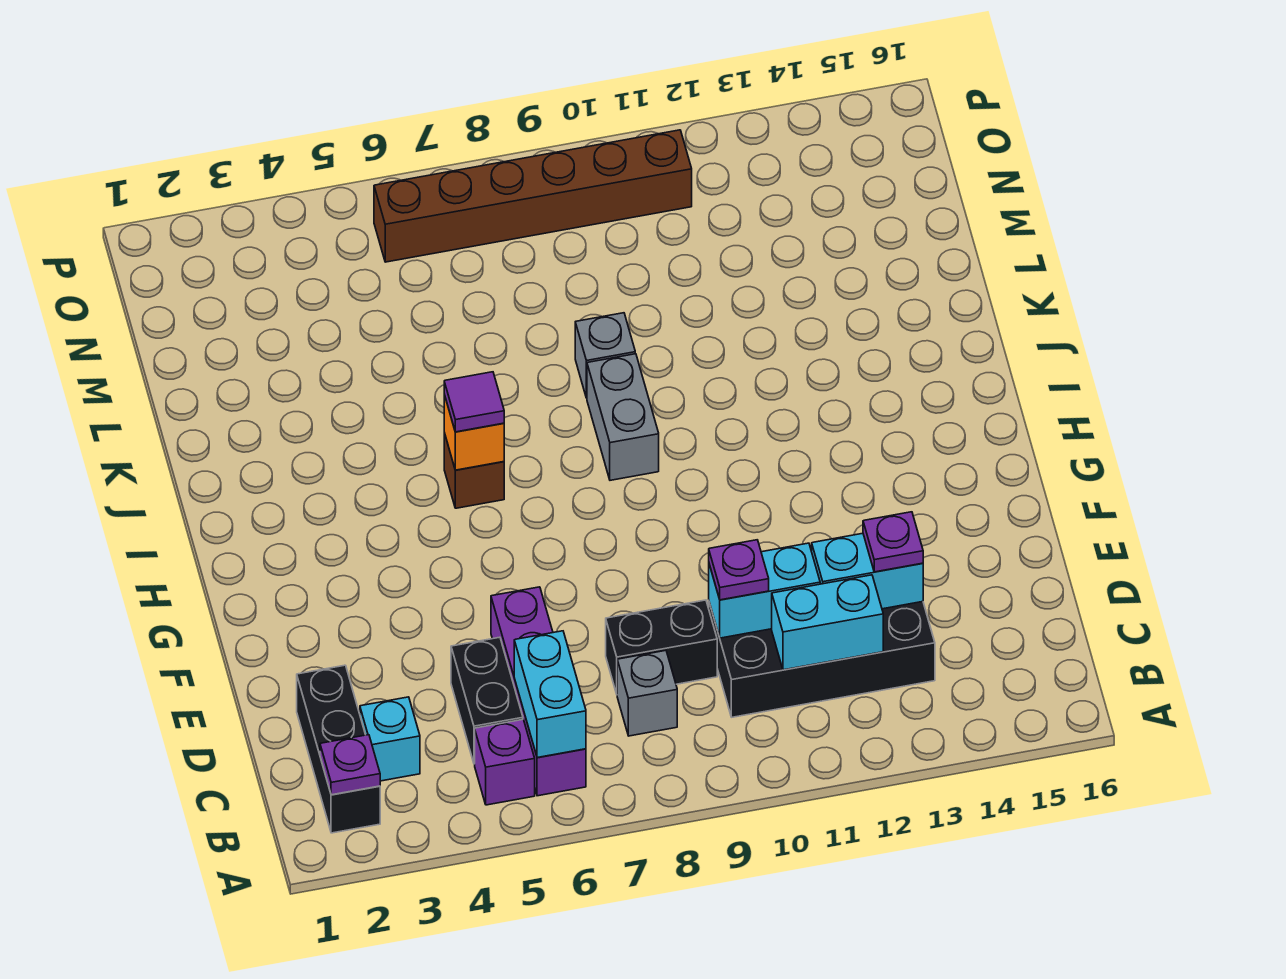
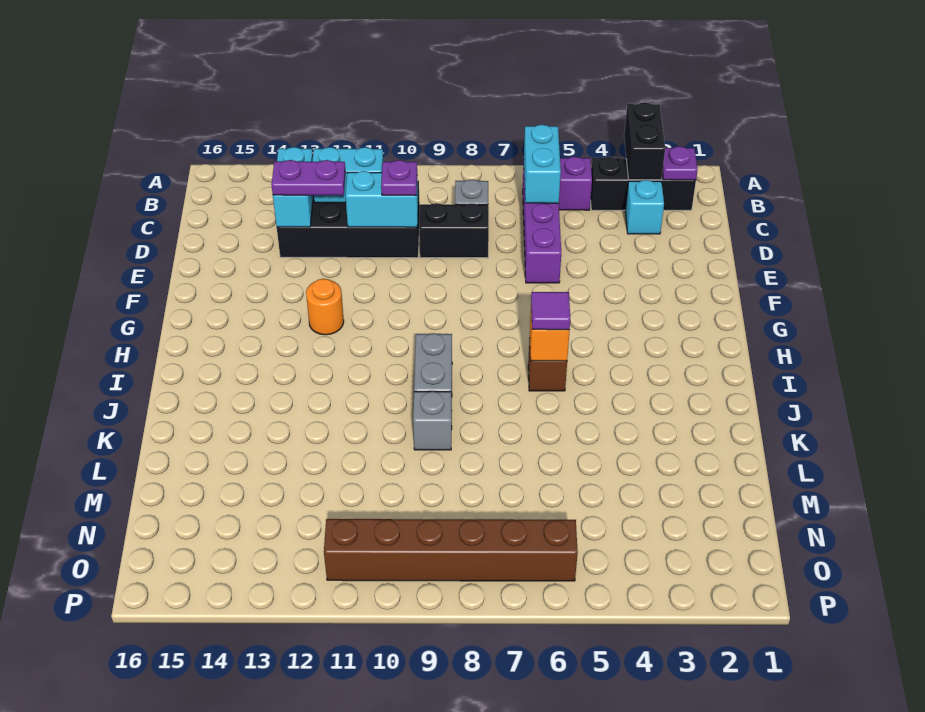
black 1x3 brick [297,665,380,833] -> black 1x3 brick turned to [591,157,696,210]
black 1x2 brick [451,637,523,764] -> black 1x2 brick moved to [624,102,665,180]
cyan 1x2 brick [812,533,923,609] -> cyan 1x2 brick turned to [273,147,313,227]
purple 1x1 plate [863,512,923,572] -> purple 1x2 plate [271,160,346,195]
none -> orange 1x1 round brick [306,279,344,335]

